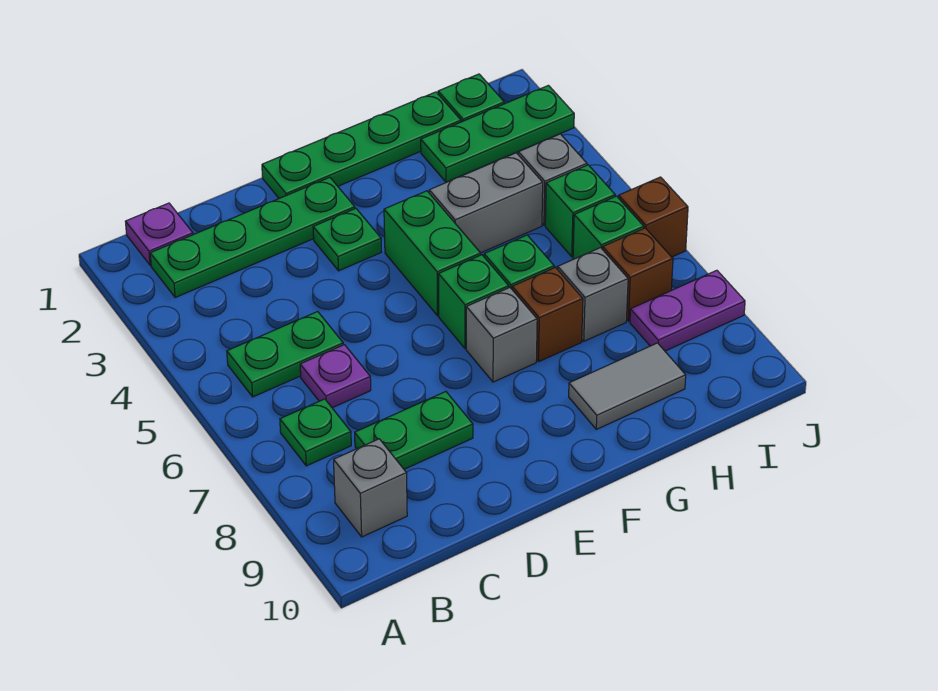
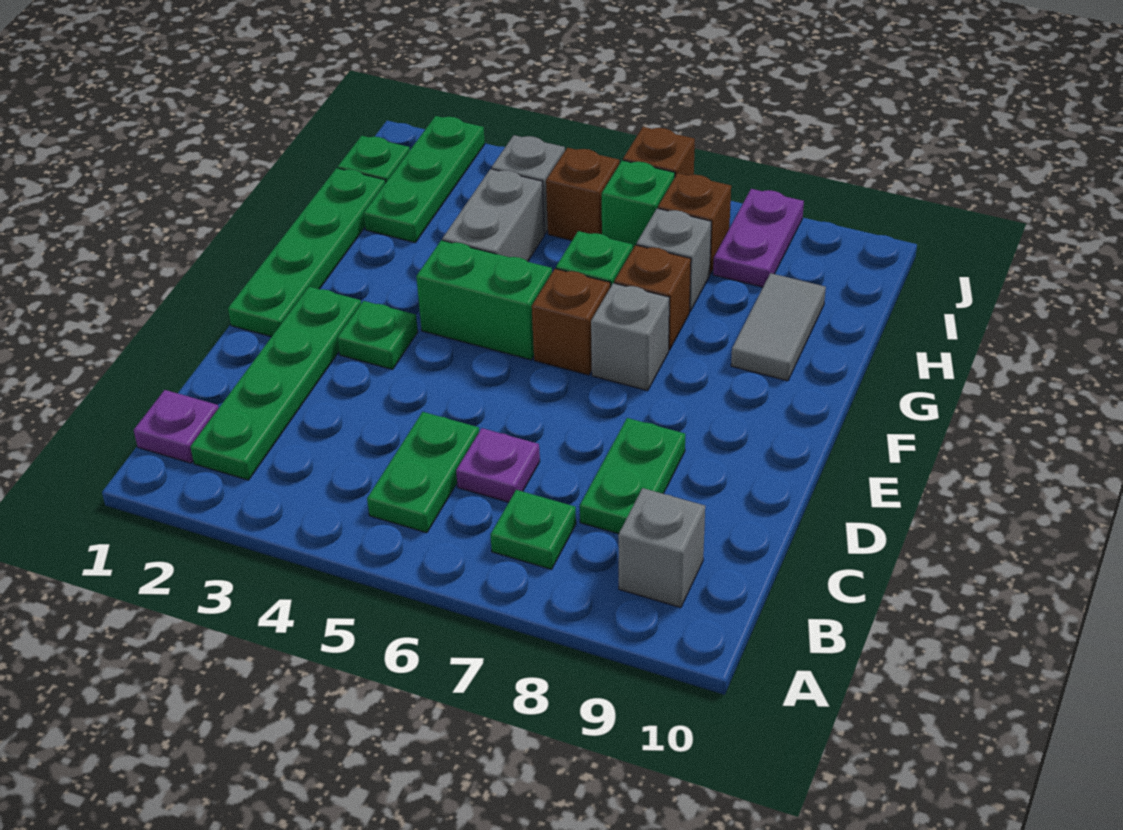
green 1x1 brick [439,255,509,349] -> brown 1x1 brick [532,269,610,375]
green 1x1 brick [545,165,615,257] -> brown 1x1 brick [546,148,619,240]

